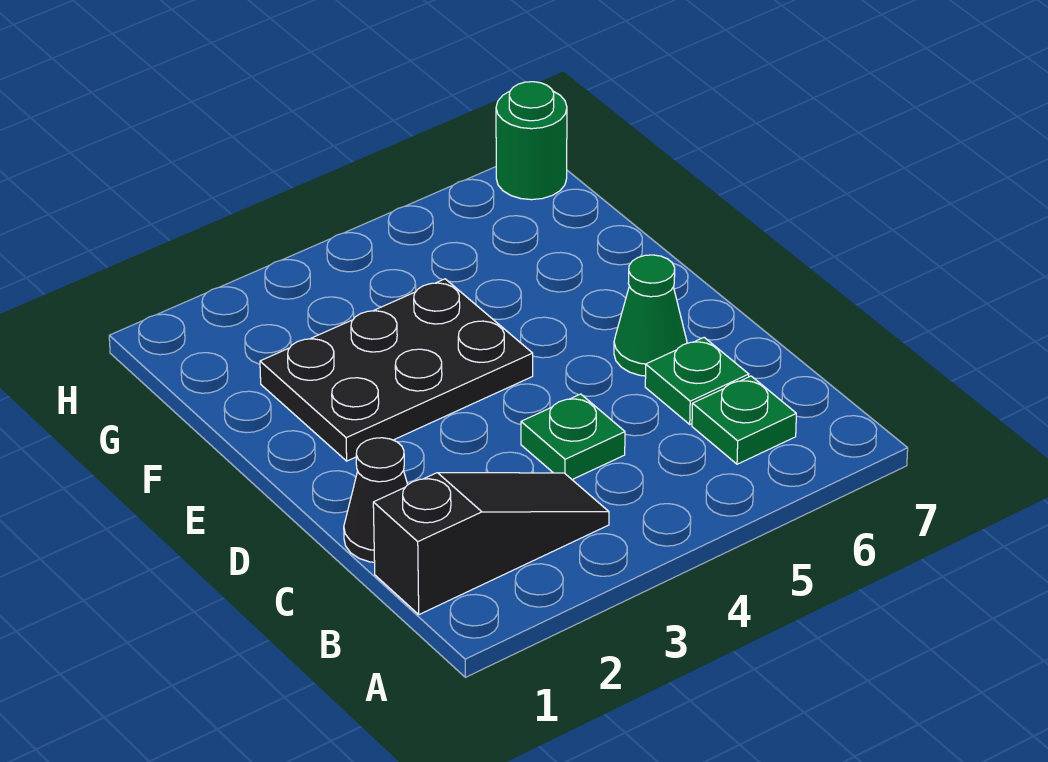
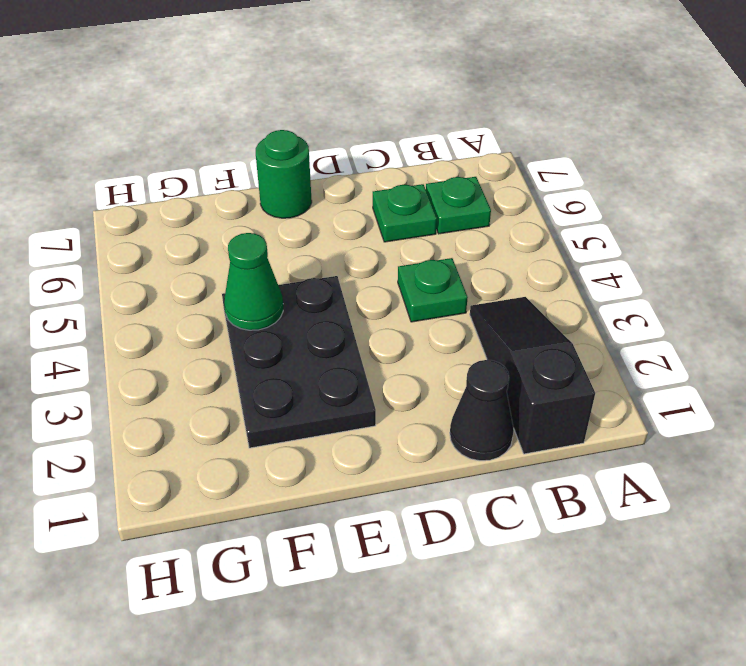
green 1x1 cone [614,255,687,376] -> green 1x1 cone moved to [224,233,283,330]
green 1x1 round brick [496,82,567,200] -> green 1x1 round brick moved to [256,130,312,218]

